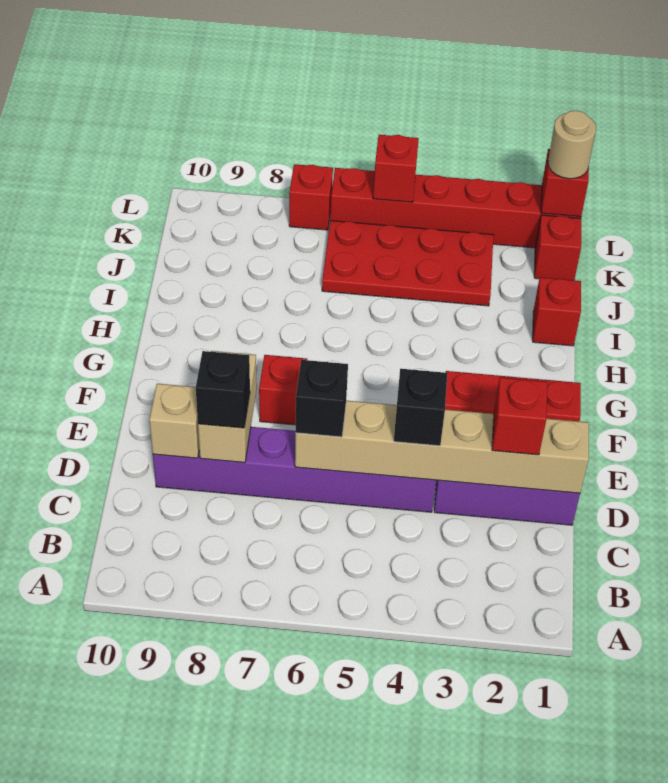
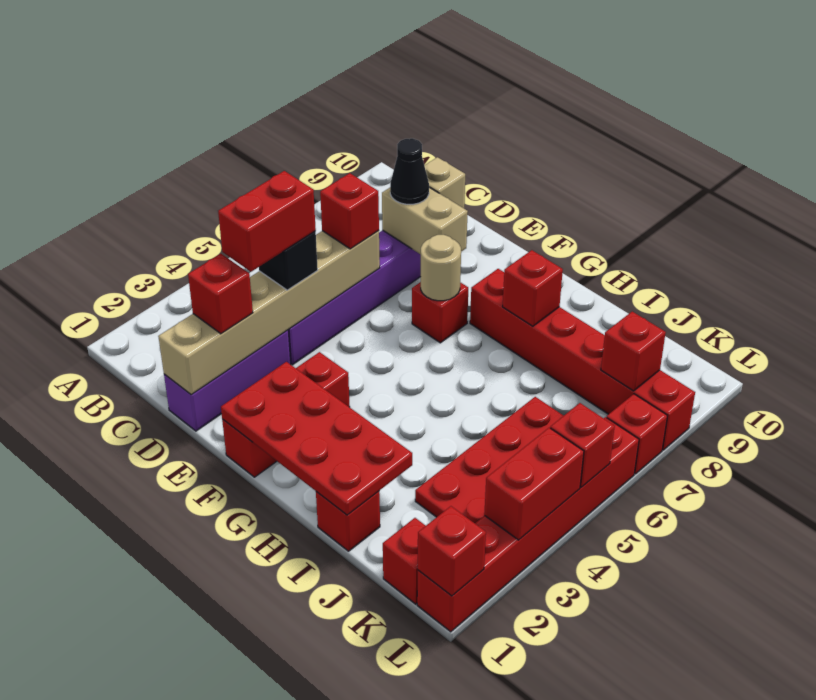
none -> red 1x2 brick [218,171,316,272]
black 1x1 brick [296,360,348,437] -> red 1x1 brick [320,173,379,249]
black 1x1 brick [196,351,250,428] -> black 1x1 cone [390,138,429,204]
none -> red 2x4 plate [221,362,412,515]
none -> red 1x6 brick [470,269,695,450]
none -> red 1x1 brick [503,250,563,326]
none -> red 1x1 brick [601,312,666,391]
tan 1x1 round brick [548,111,596,179] -> tan 1x1 round brick moved to [421,235,461,301]
none -> red 1x2 brick [484,428,584,540]

